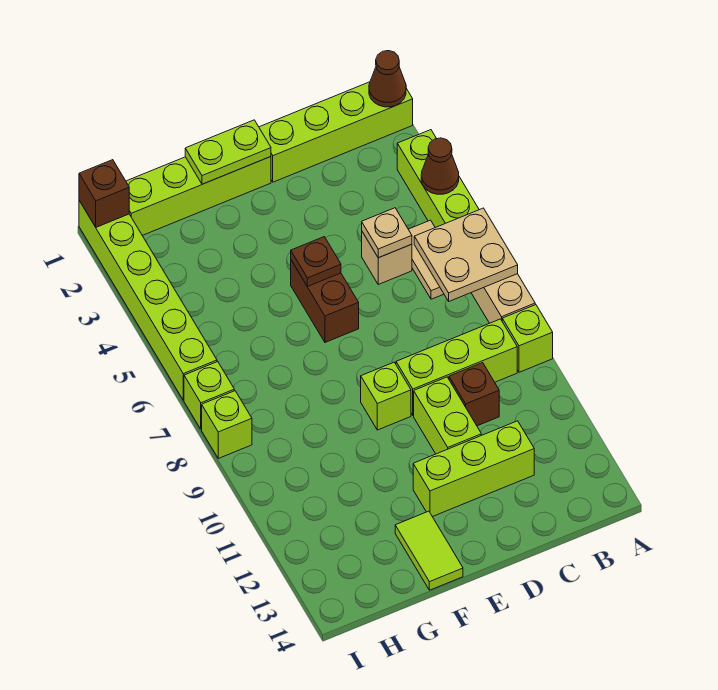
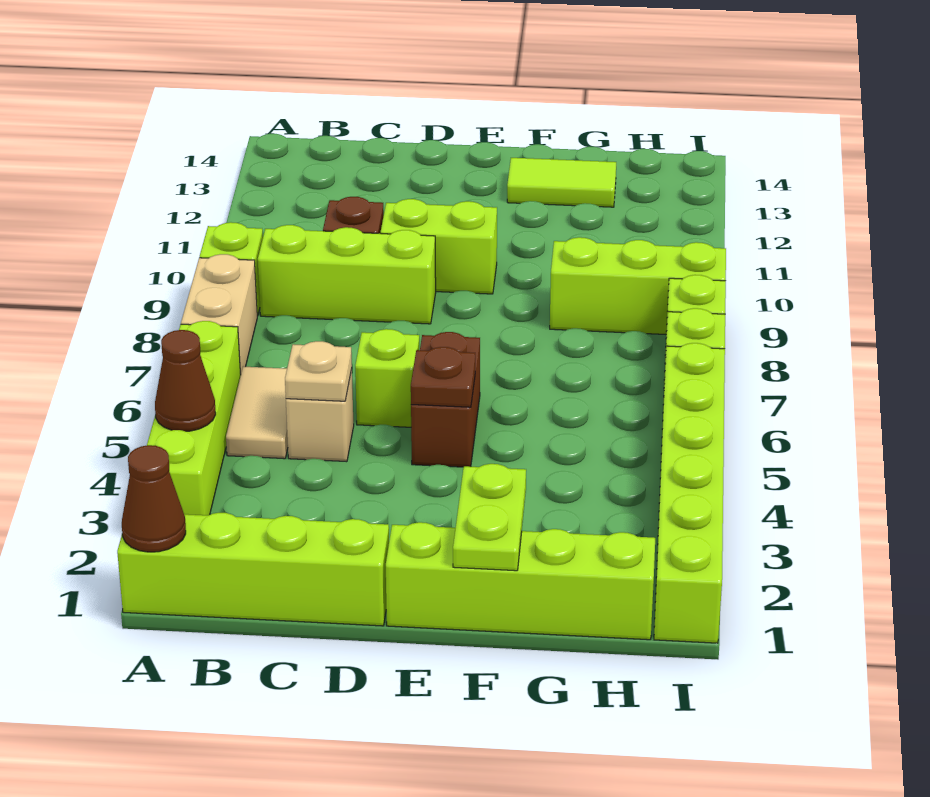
tan 2x2 plate [414,208,518,301] -> none
lime 1x3 brick [413,421,534,517] -> lime 1x3 brick moved to [550,237,726,334]
lime 1x2 brick [414,377,481,454] -> lime 1x2 brick turned to [381,199,497,294]
lime 1x2 plate [185,120,271,184] -> lime 1x2 plate turned to [453,464,526,571]
lime 1x1 brick [361,362,411,430] -> lime 1x1 brick moved to [355,329,419,427]
lime 1x2 tile [395,511,463,590] -> lime 1x2 tile turned to [507,158,616,207]
brown 1x1 brick [79,160,129,227] -> none

